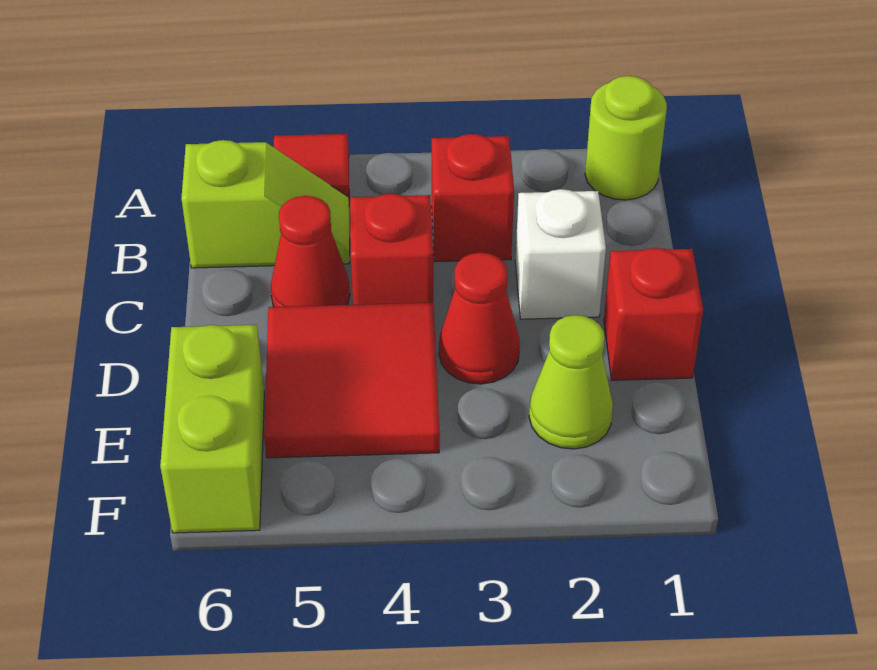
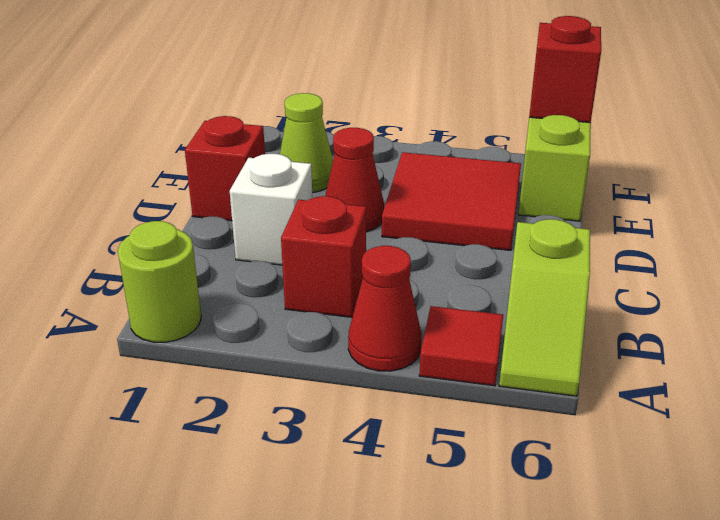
lime 1x2 slope [181,140,350,268] -> lime 1x2 slope turned to [499,219,590,396]
red 1x1 brick [350,194,433,305] -> red 1x1 brick moved to [529,16,601,123]
red 1x1 cone [270,196,350,307] -> red 1x1 cone moved to [348,246,421,371]

